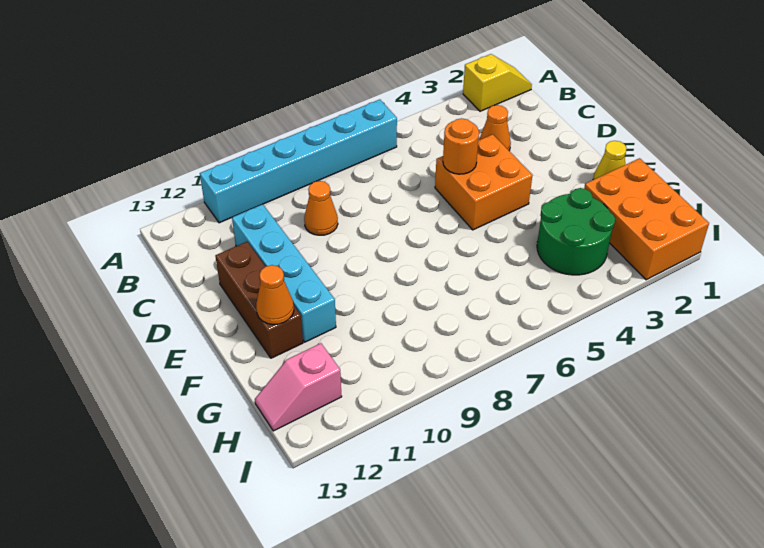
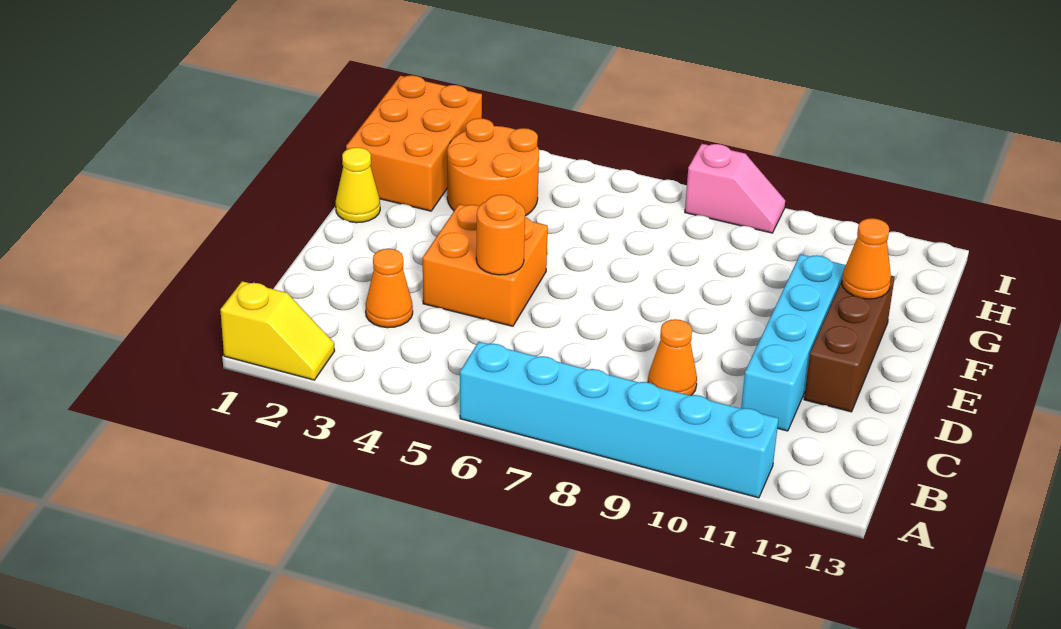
yellow 1x2 slope [463,54,532,111] -> yellow 1x2 slope turned to [220,281,335,380]
green 2x2 round brick [537,188,615,275] -> orange 2x2 round brick [447,118,539,216]
pink 1x2 slope [255,343,342,431] -> pink 1x2 slope moved to [685,144,785,233]

